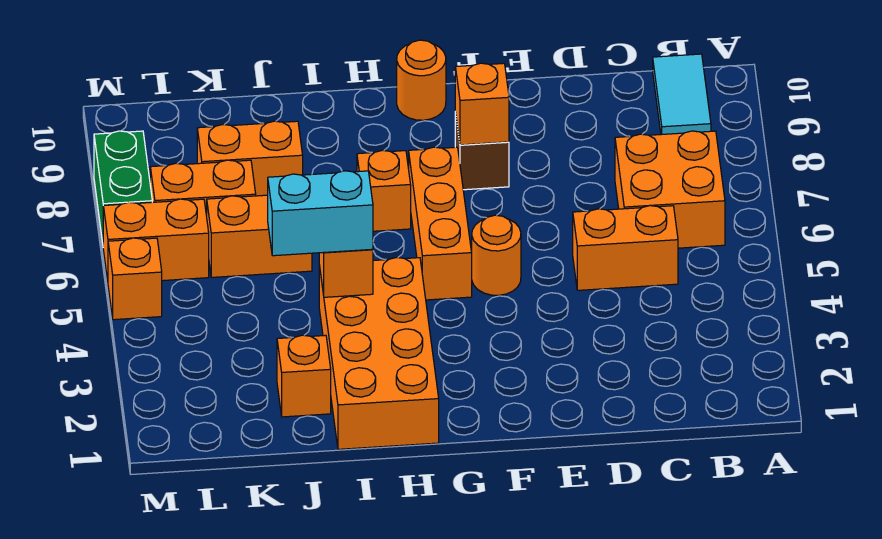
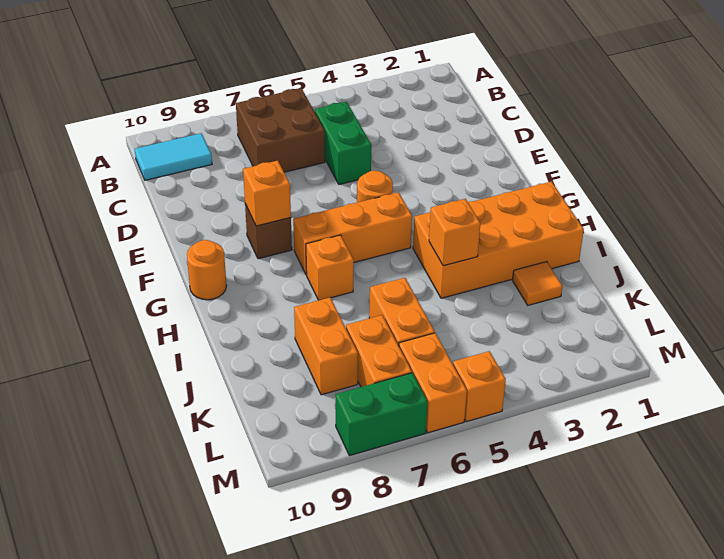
orange 2x2 brick [615,131,725,248] -> brown 2x2 brick [236,88,325,172]
orange 1x2 brick [573,206,678,290] -> green 1x2 brick [315,102,371,184]
cyan 1x2 brick [268,171,373,256] -> none
orange 1x1 brick [277,335,331,417] -> orange 1x1 tile [513,262,563,305]

